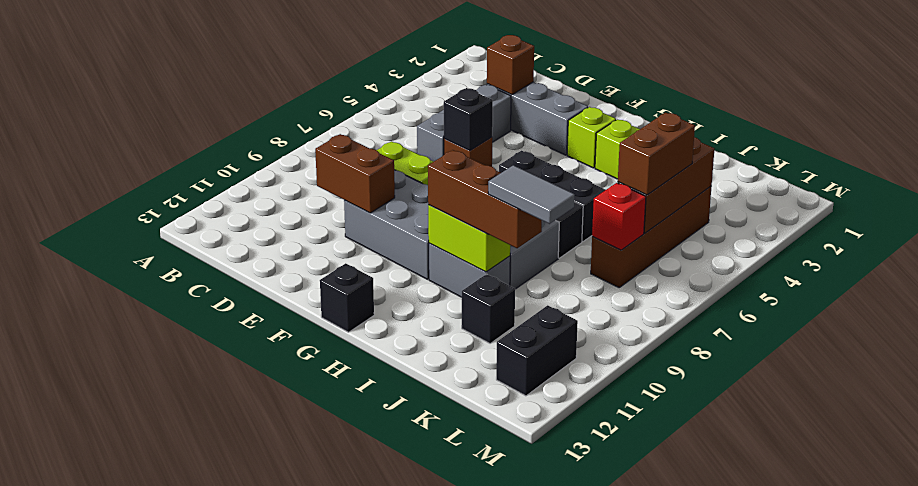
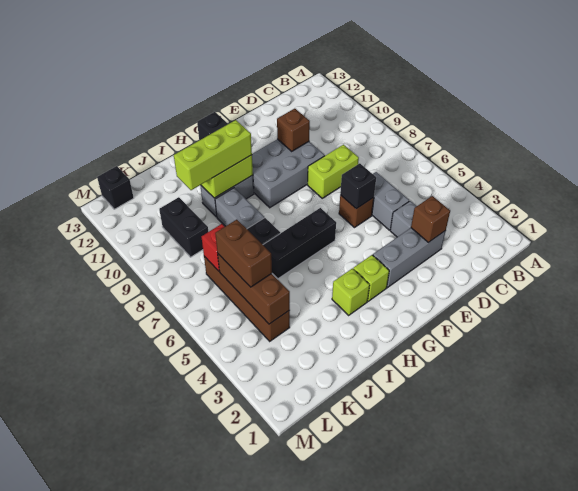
brown 1x2 brick [315,134,395,213] -> brown 1x1 brick [277,109,310,151]
brown 1x3 brick [428,150,542,248] -> lime 1x3 brick [174,120,252,190]
grey 1x2 tile [488,165,575,224] -> none
black 1x1 brick [462,274,515,343] -> black 1x1 brick moved to [97,166,134,209]
black 1x2 brick [496,305,578,396] -> black 1x2 brick moved to [159,197,208,257]

